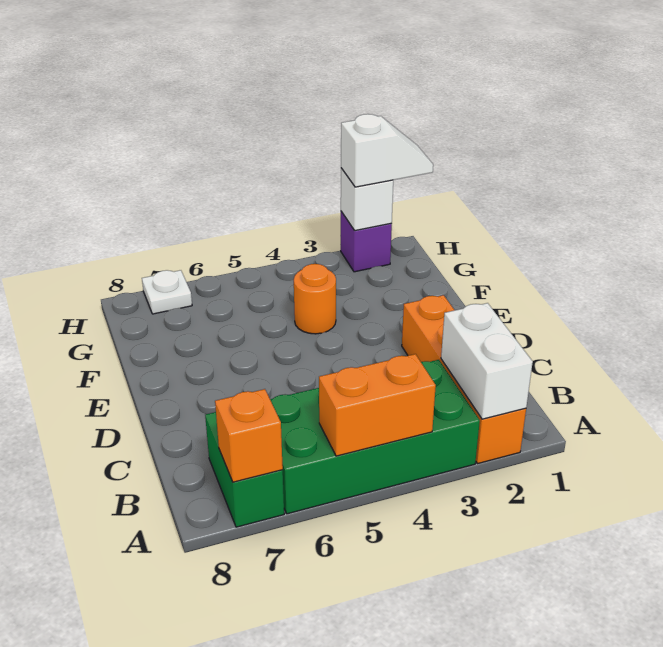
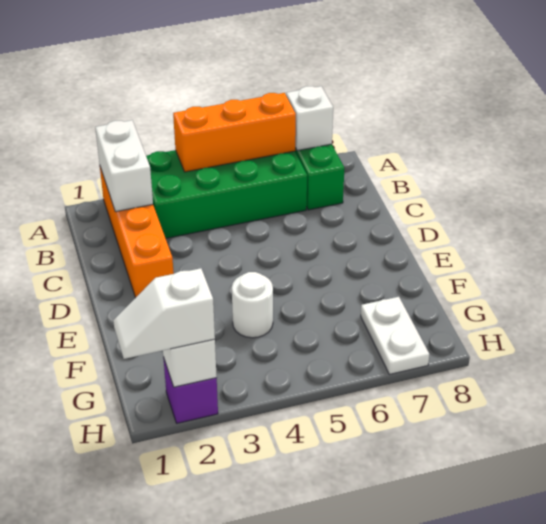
orange 1x2 brick [319,354,436,456] -> orange 1x3 brick [173,93,296,172]
orange 1x1 brick [215,389,283,482] -> white 1x1 brick [286,86,333,151]
orange 1x1 round brick [294,264,336,334] -> white 1x1 round brick [232,272,273,338]
white 1x1 plate [142,270,192,314] -> white 1x2 plate [361,297,429,374]

